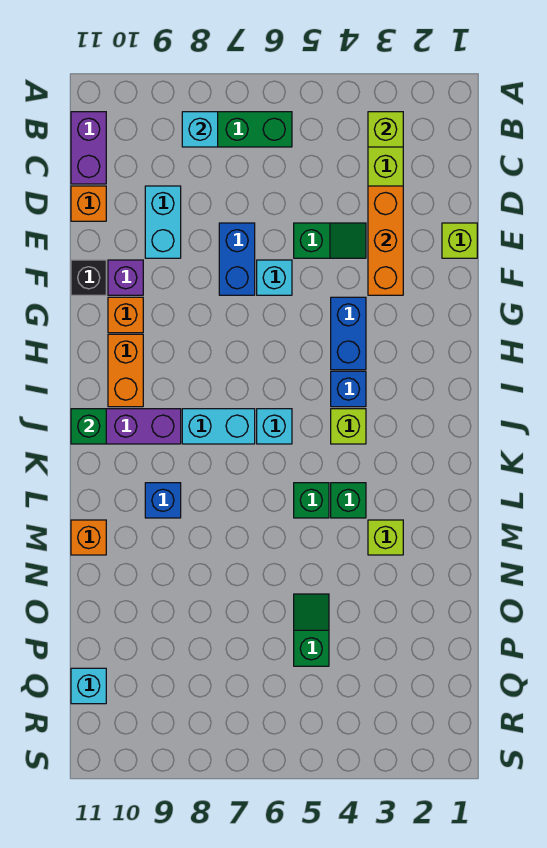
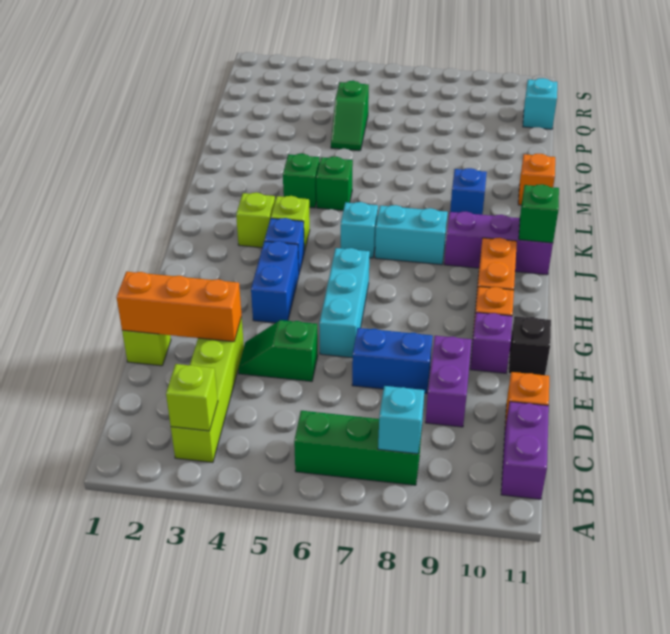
orange 1x3 brick [368,186,403,295] -> orange 1x3 brick turned to [116,272,242,342]
cyan 1x2 brick [145,186,181,258] -> purple 1x2 brick [425,336,472,427]
blue 1x2 brick [219,223,255,295] -> blue 1x2 brick turned to [352,328,433,394]
cyan 1x1 brick [257,260,292,295] -> cyan 1x3 brick [319,248,370,358]
lime 1x1 brick [368,520,403,555] -> lime 1x1 brick moved to [236,193,275,248]

